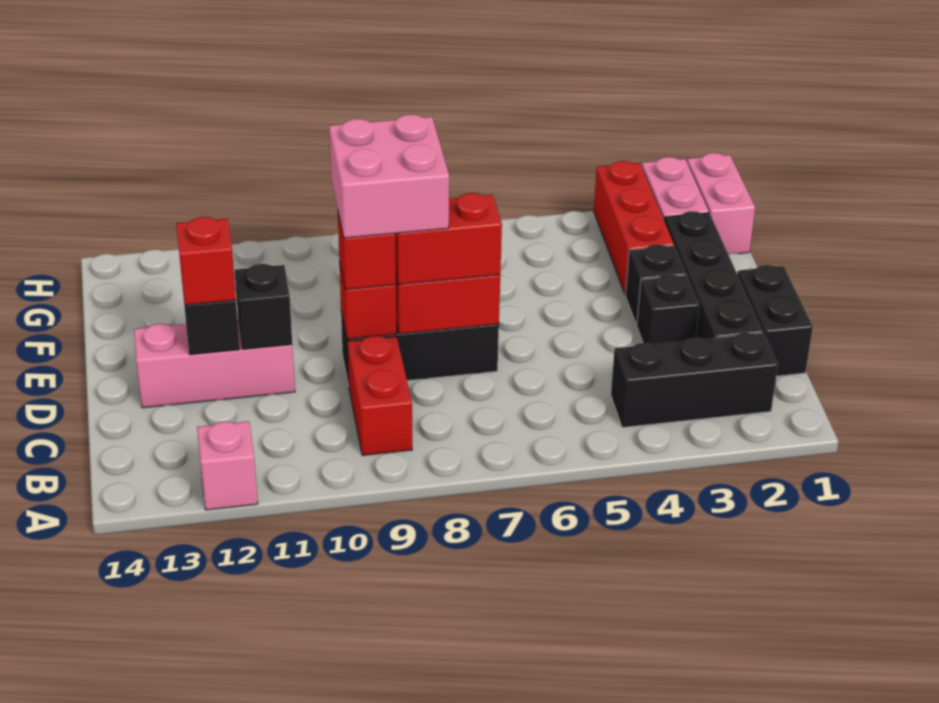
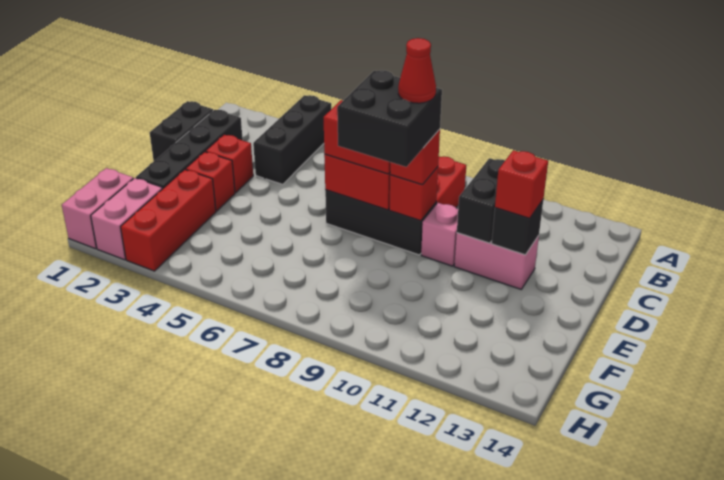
pink 1x1 brick [197,421,258,510] -> pink 1x1 brick moved to [421,203,458,266]
black 1x3 brick [611,333,778,428] -> black 1x3 brick turned to [253,95,331,184]
black 1x1 brick [637,274,699,344] -> red 1x1 brick [206,135,253,193]
pink 2x2 brick [329,115,449,238] -> black 2x2 brick [337,70,442,167]
none -> red 1x1 cone [398,38,436,103]
pink 1x3 brick [134,321,295,408] -> pink 1x2 brick [454,233,539,289]
black 1x1 brick [234,264,292,349] -> black 1x2 brick [457,158,505,243]
black 1x1 brick [625,245,687,325] -> red 1x1 brick [186,152,235,211]

